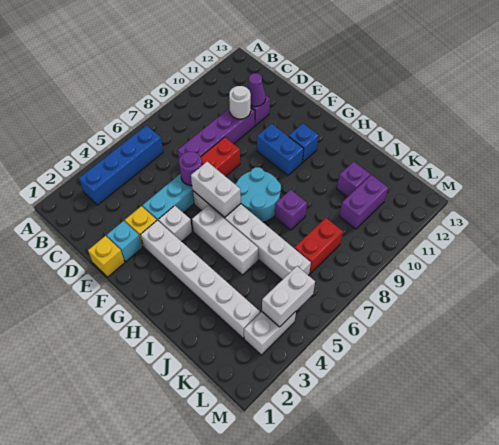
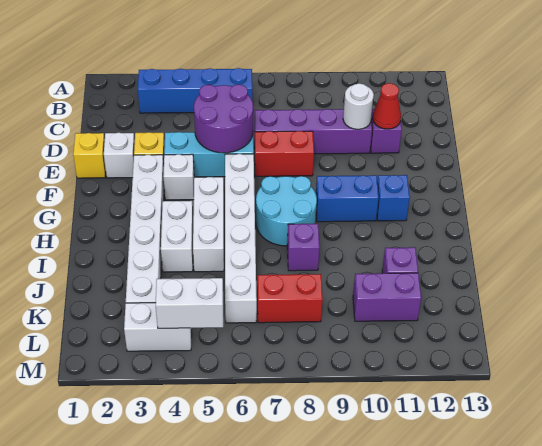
purple 1x1 cone [247,73,266,106] -> red 1x1 cone [373,83,401,129]
cyan 1x1 brick [107,221,142,262] -> white 1x1 brick [104,133,135,178]
purple 1x1 round brick [179,152,202,186] -> purple 2x2 round brick [194,85,253,153]
white 1x2 brick [191,162,241,217] -> white 1x2 brick moved to [161,201,193,272]
blue 1x2 brick [257,124,304,175] -> blue 1x2 brick turned to [316,175,379,222]

